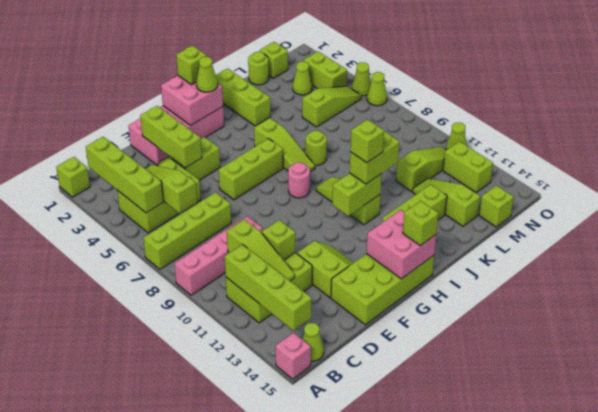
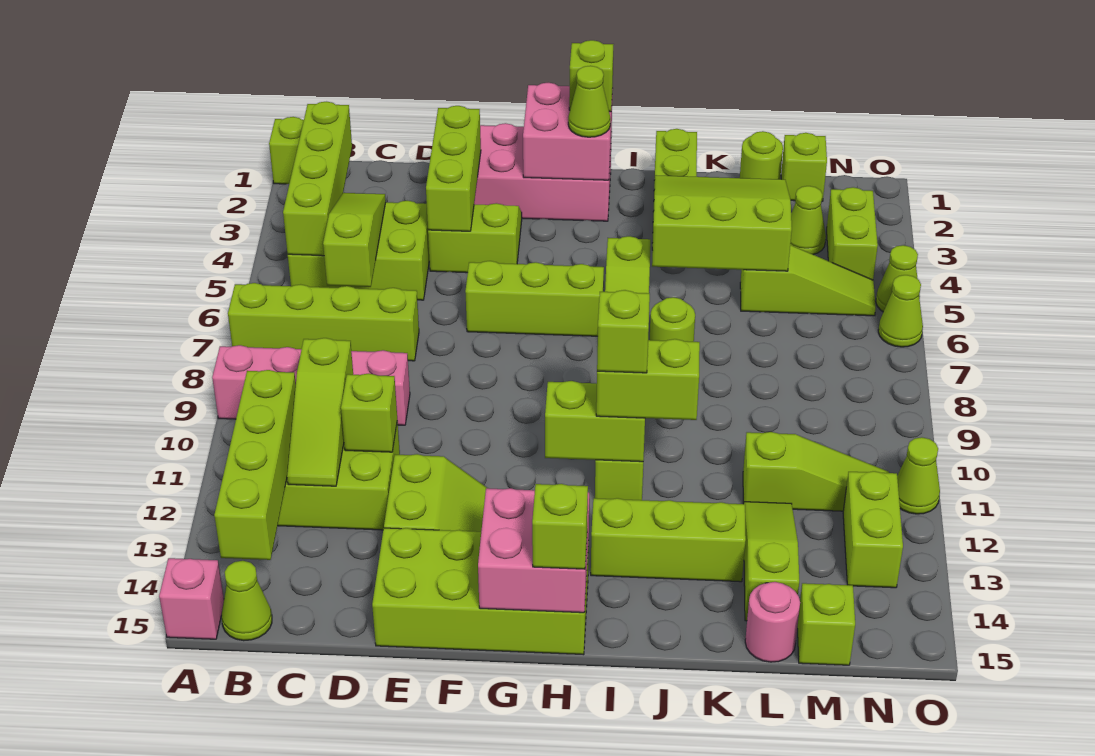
pink 1x1 round brick [288,162,310,198] -> pink 1x1 round brick moved to [745,582,800,662]
none -> lime 3x3 slope [652,175,792,271]

